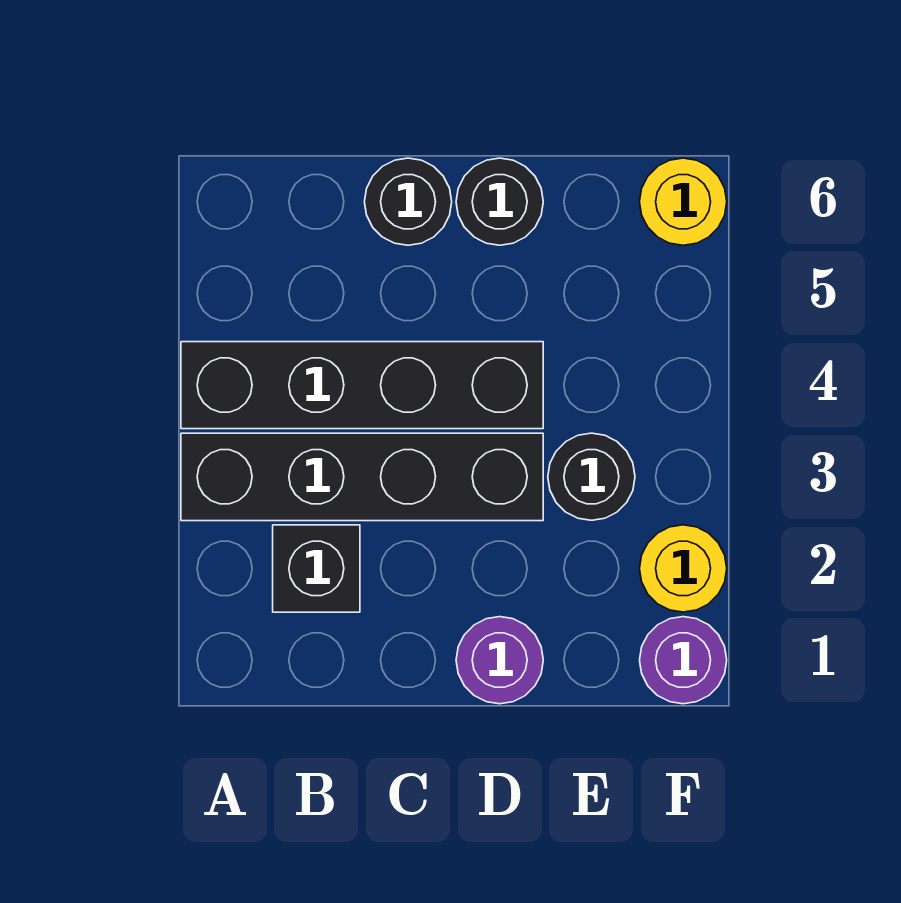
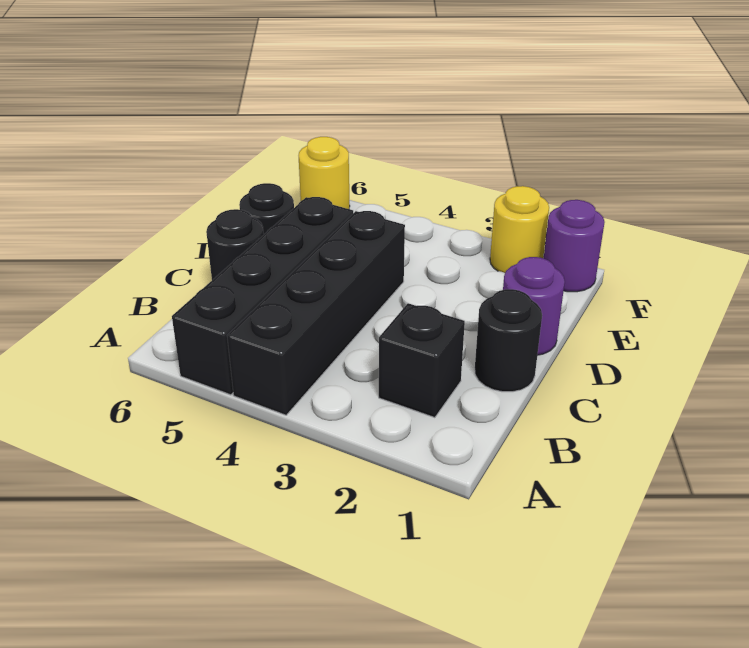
black 1x4 brick [181,433,543,521] -> black 1x4 brick moved to [172,197,353,395]
black 1x1 round brick [548,433,635,520] -> black 1x1 round brick moved to [475,289,542,392]

